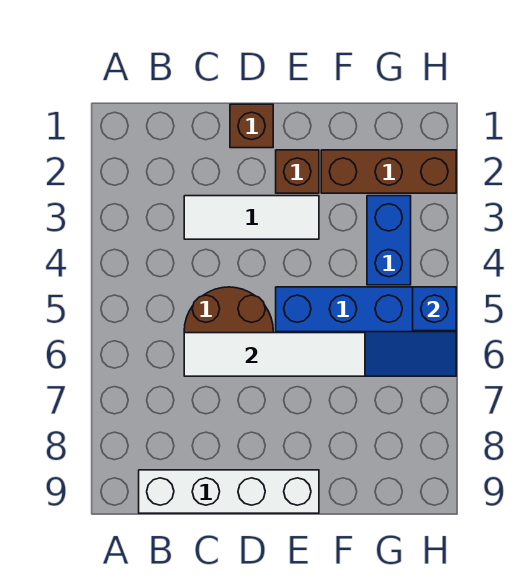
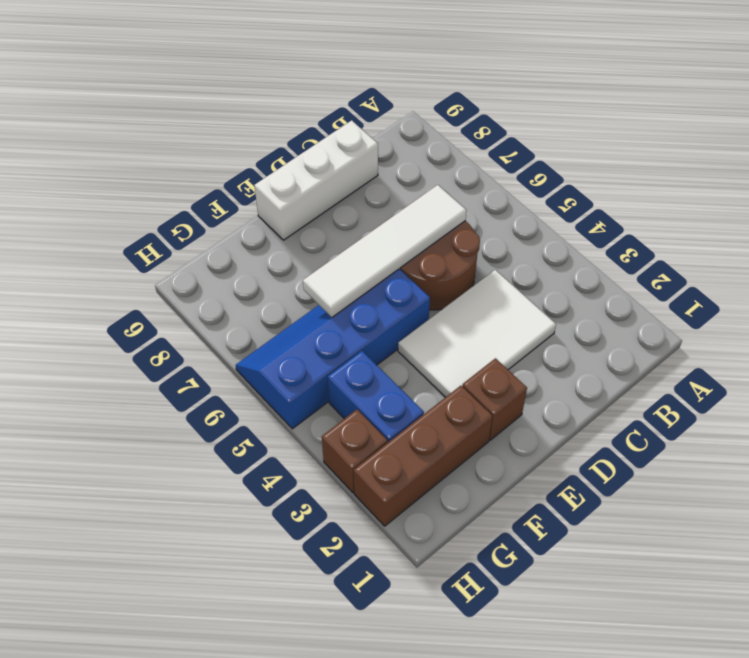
white 1x4 brick [139,470,319,513] -> white 1x3 brick [254,120,378,240]
white 1x3 tile [184,196,319,239] -> white 2x3 tile [398,270,556,397]
brown 1x1 brick [230,104,273,148] -> brown 1x1 brick moved to [322,410,388,493]
blue 1x1 brick [413,287,456,331] -> none

